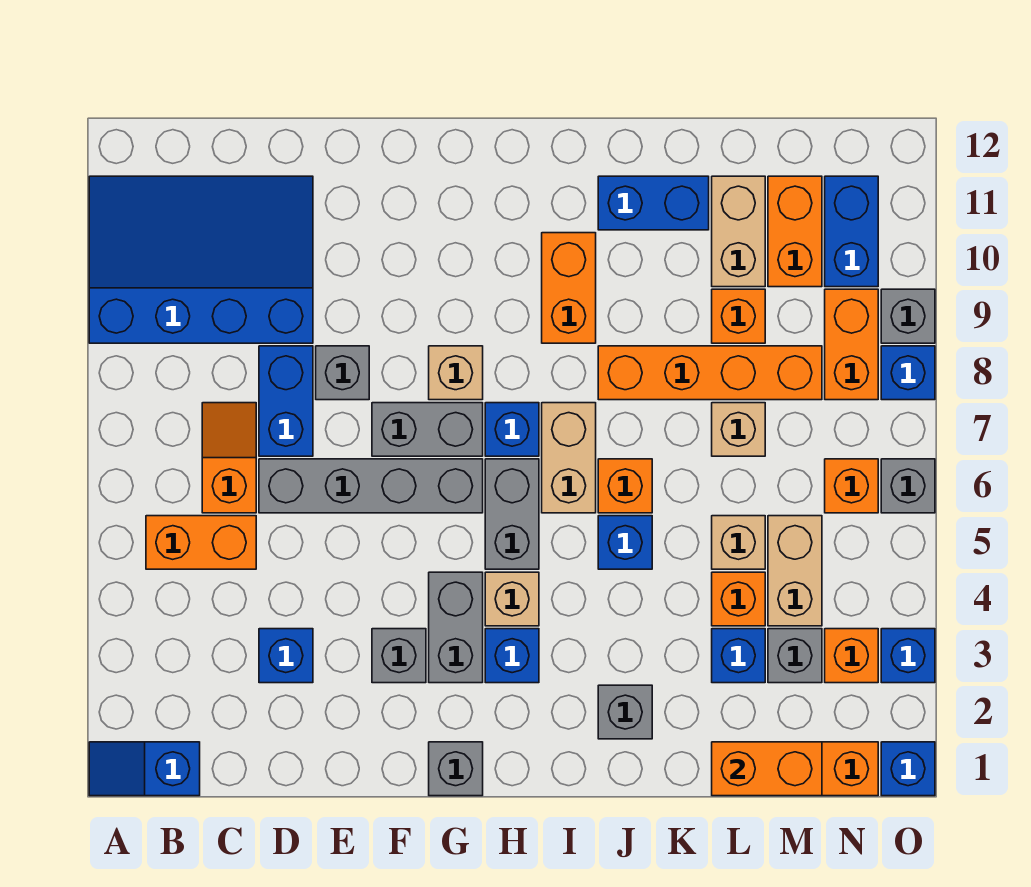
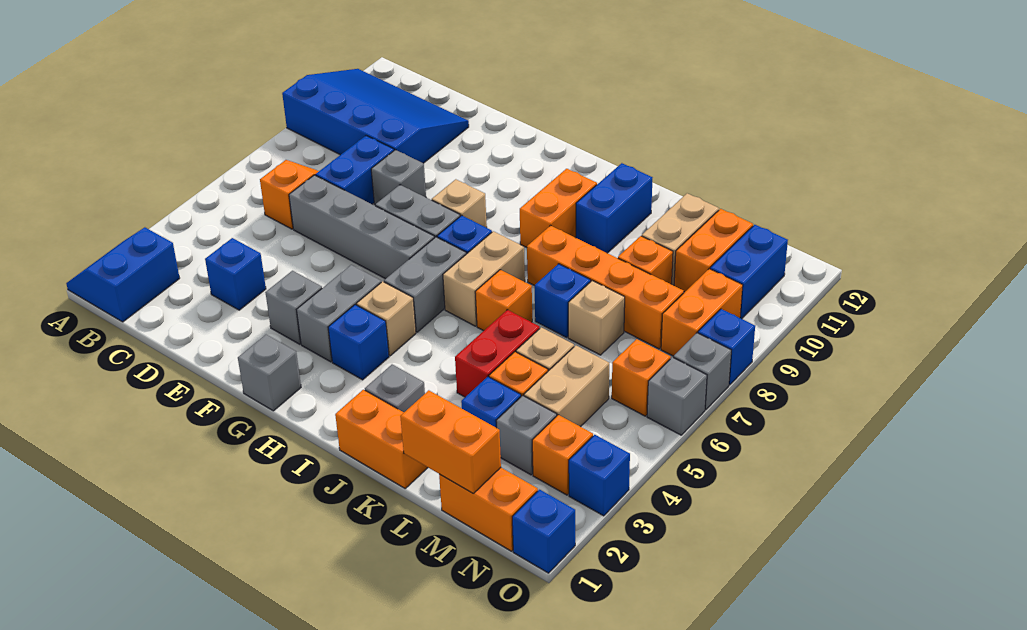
blue 1x2 slope [89,742,200,796] -> blue 2x2 slope [66,227,180,322]
orange 1x2 brick [146,516,256,569] -> orange 1x2 brick moved to [335,390,428,488]
blue 1x1 brick [598,516,652,569] -> blue 1x1 brick moved to [535,264,591,337]
blue 1x2 brick [598,176,709,230] -> blue 1x2 brick turned to [576,163,652,253]
none -> red 1x2 brick [455,310,540,397]
grey 1x1 brick [881,289,935,343] -> grey 1x1 brick moved to [673,333,731,410]

